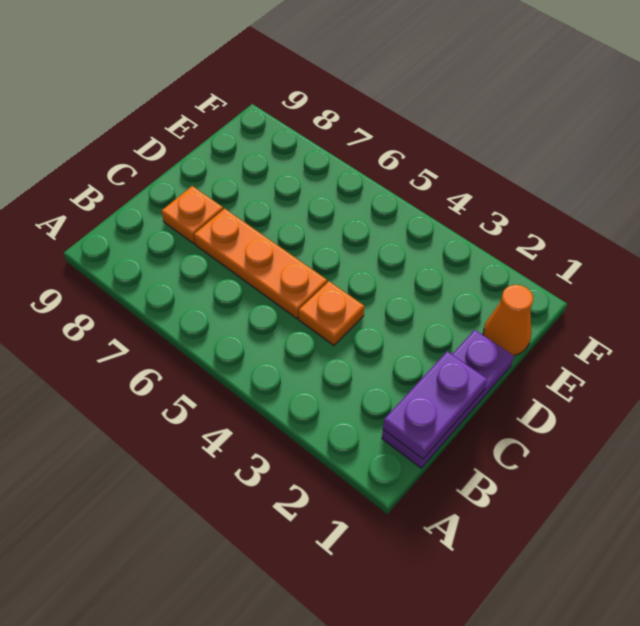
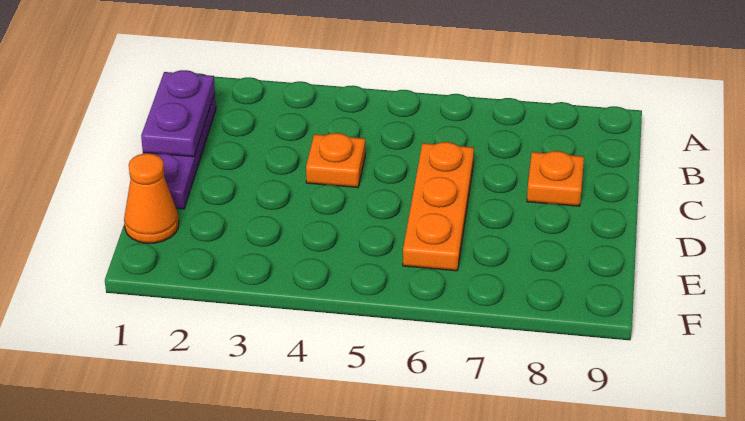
orange 1x3 plate [194,208,327,319] -> orange 1x3 plate turned to [403,142,474,271]

